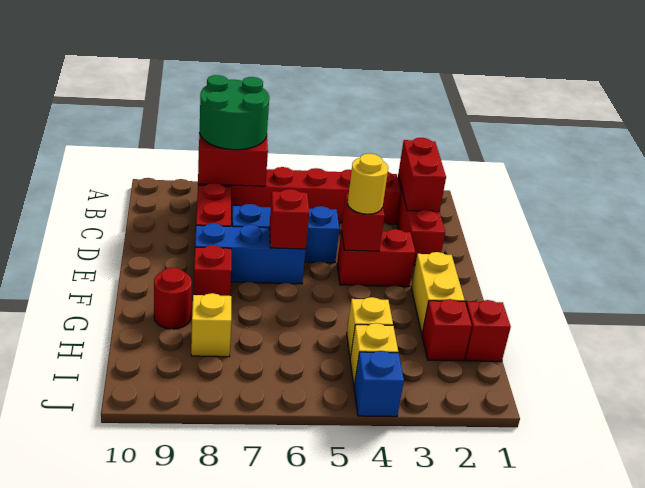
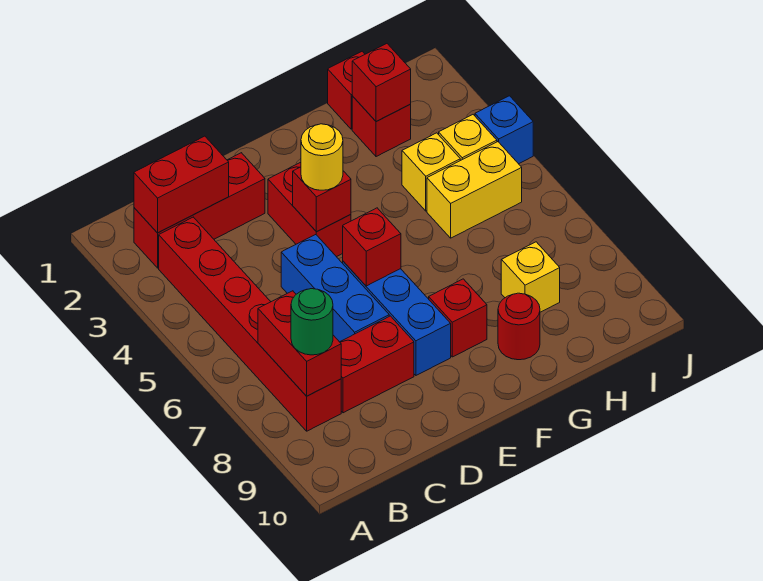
green 2x2 round brick [200,75,269,150] -> green 1x1 round brick [291,289,333,355]
yellow 1x2 brick [411,252,465,333] -> yellow 1x2 brick moved to [427,142,522,238]
none -> red 1x1 brick [352,44,411,122]

